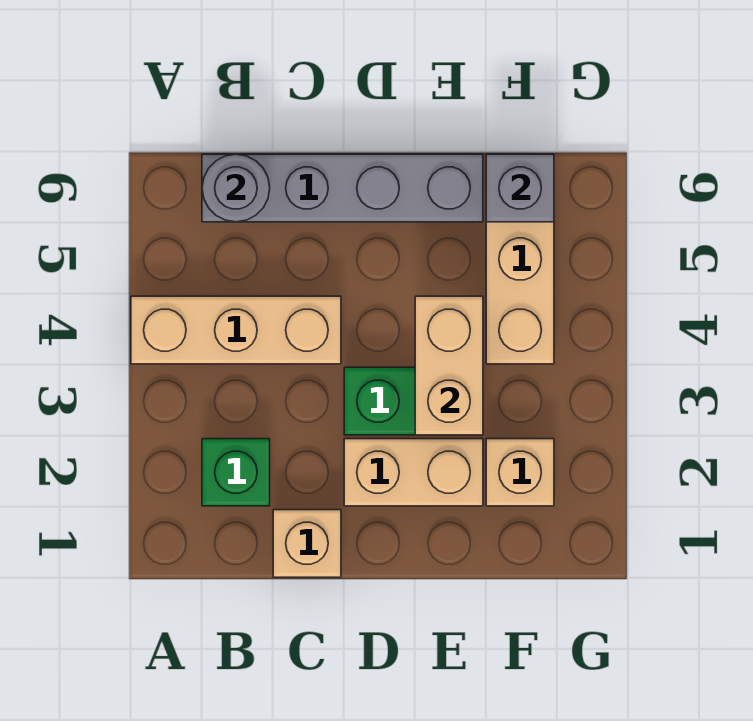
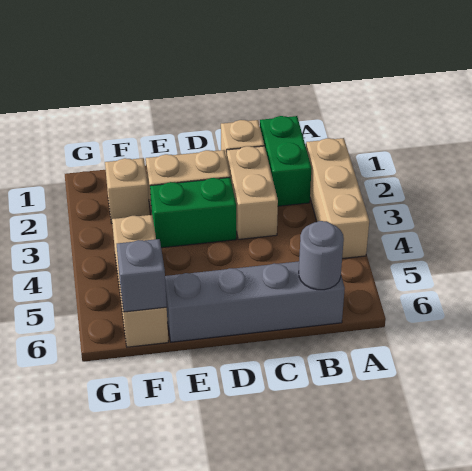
tan 1x3 brick [131,296,341,364] -> tan 1x3 brick turned to [306,138,369,258]
green 1x1 brick [202,439,270,506] -> green 1x2 brick [260,116,312,206]
tan 1x2 brick [415,296,483,435] -> tan 1x2 brick moved to [226,146,278,239]

